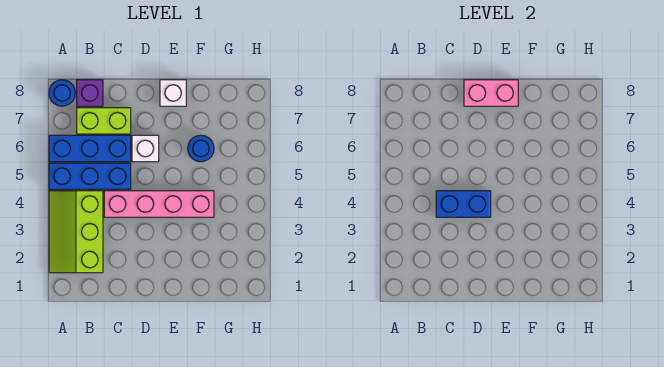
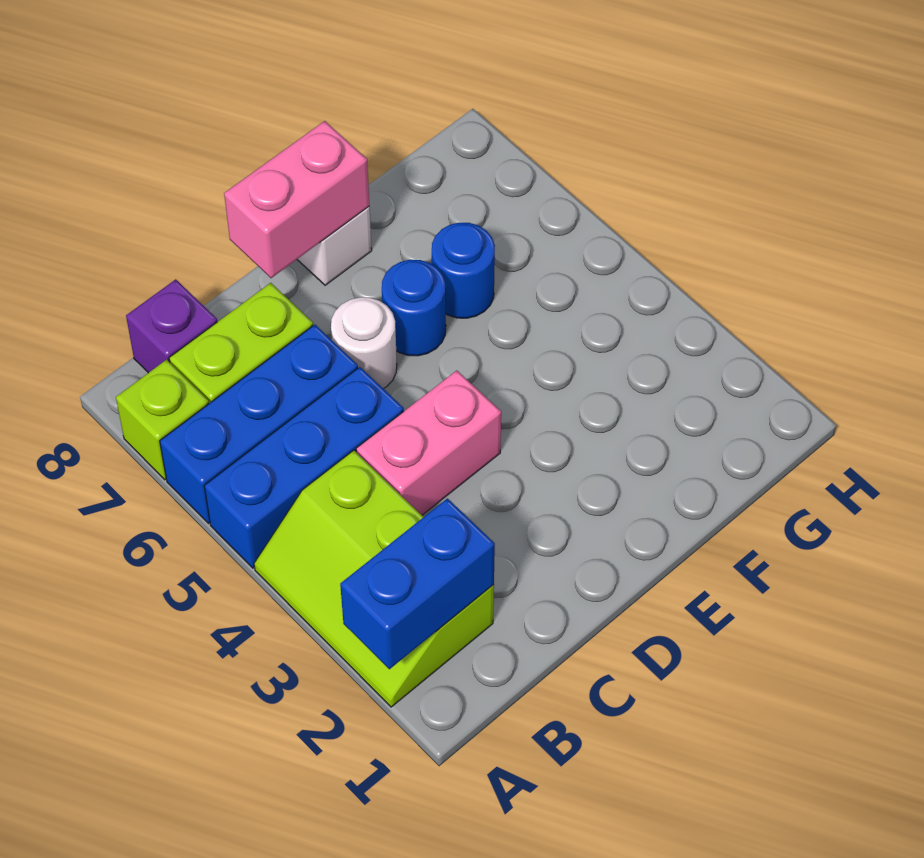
none -> lime 1x1 brick [116,360,209,480]
blue 1x1 round brick [49,80,75,106] -> blue 1x1 round brick moved to [382,260,446,356]
pink 1x4 brick [104,191,214,217] -> pink 1x2 brick [356,371,501,515]
blue 1x2 brick [436,191,491,217] -> blue 1x2 brick moved to [340,499,495,669]
white 1x1 brick [132,135,159,162] -> white 1x1 round brick [331,297,397,389]

